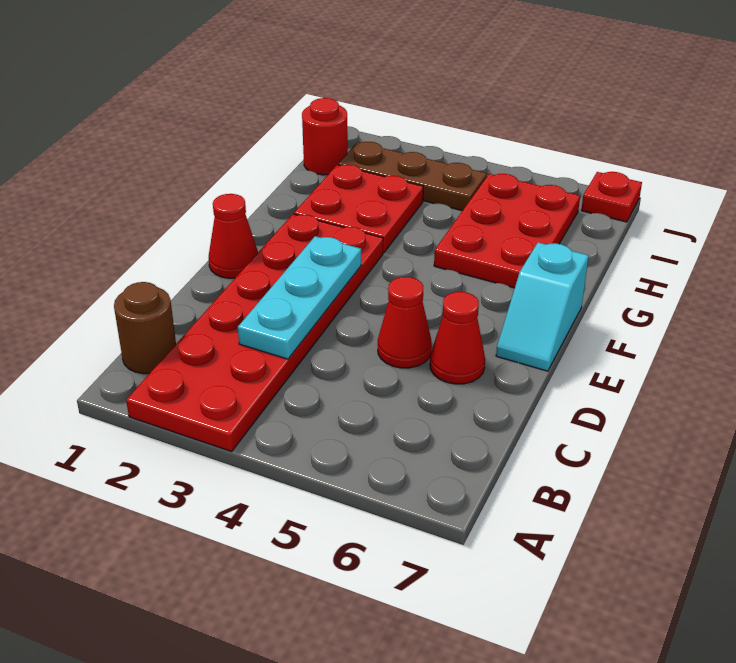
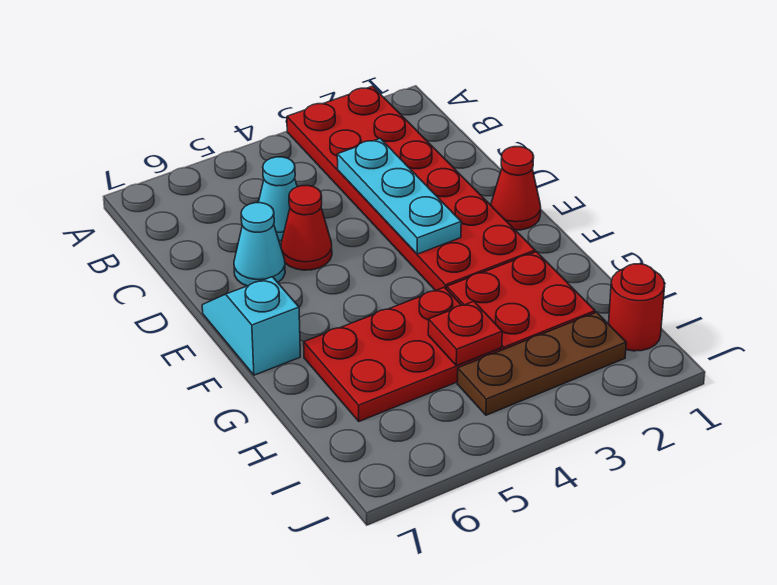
brown 1x1 round brick [114,282,176,374] -> none
none -> cyan 1x1 cone [258,157,297,241]
red 1x1 cone [430,292,485,384] -> cyan 1x1 cone [234,203,285,286]
red 2x3 plate [434,173,580,288] -> red 2x3 plate turned to [304,287,502,421]
red 1x1 plate [581,172,642,222] -> red 1x1 plate moved to [428,301,502,366]

